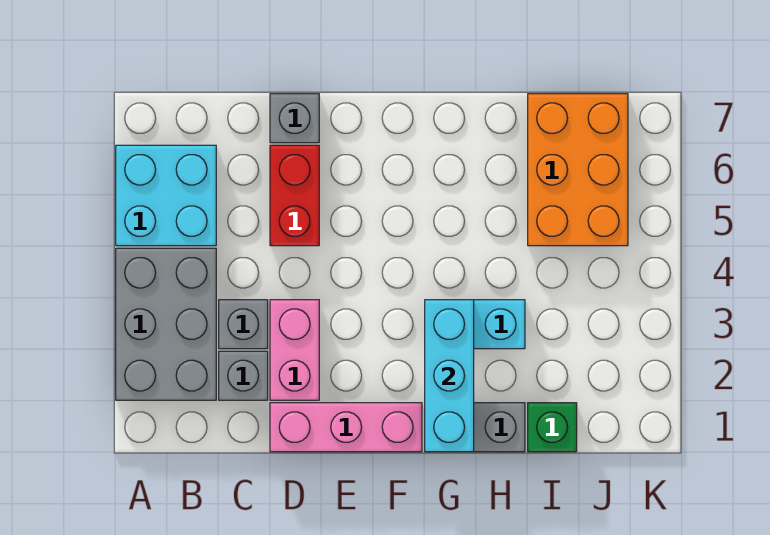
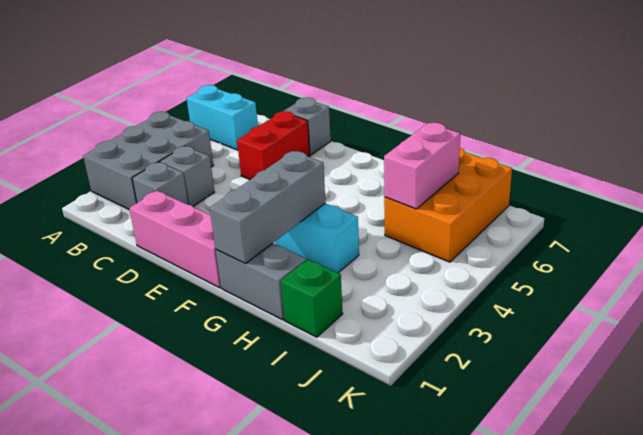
cyan 2x2 brick [116,145,216,246] -> cyan 1x2 brick [187,85,258,150]
pink 1x2 brick [270,300,319,400] -> pink 1x2 brick moved to [384,122,460,209]
cyan 1x3 brick [425,300,474,452] -> grey 1x3 brick [210,151,325,264]

